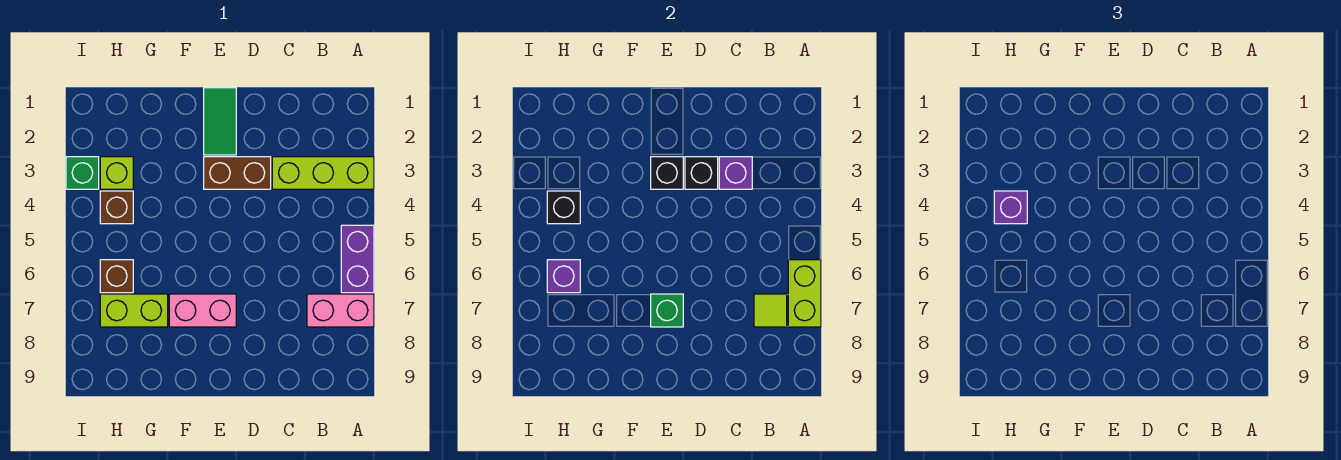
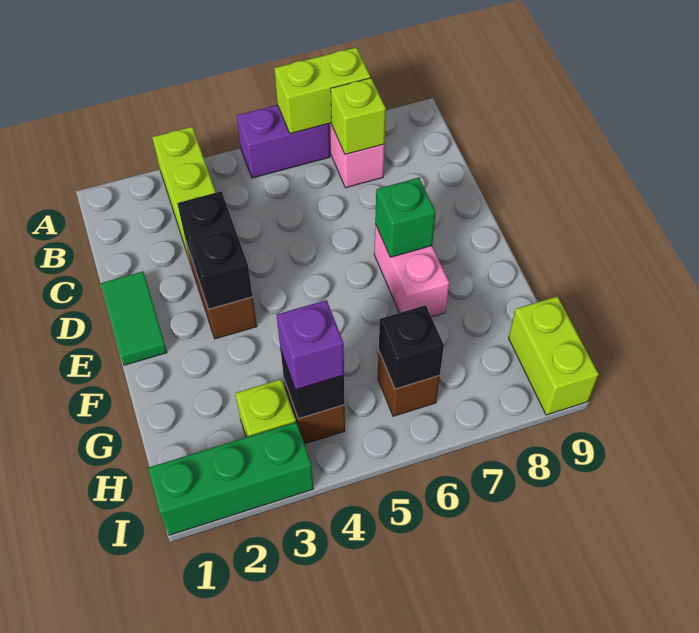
lime 1x1 tile [754,294,787,327] -> lime 1x1 brick [331,78,386,155]
purple 1x1 brick [719,157,752,189] -> none
green 1x2 tile [204,88,236,155] -> green 1x2 tile turned to [101,272,167,365]
lime 1x2 brick [100,294,168,327] -> lime 1x2 brick moved to [509,296,599,415]
purple 1x1 brick [547,260,580,293] -> black 1x1 brick [379,305,444,389]
green 1x1 brick [66,157,99,189] -> green 1x3 brick [148,422,314,535]

